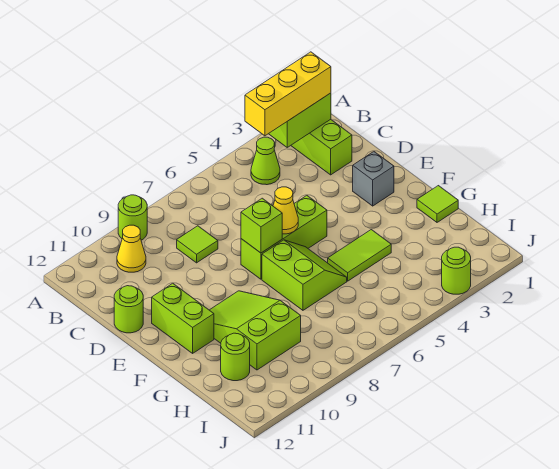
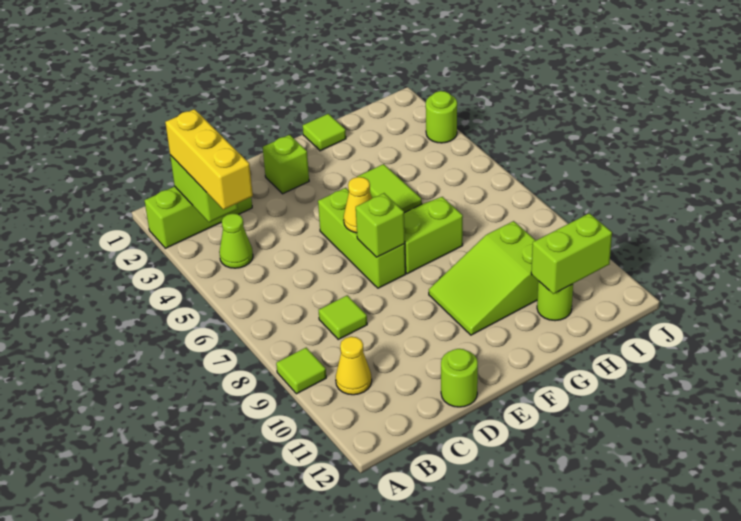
lime 1x1 round brick [118,195,147,240] -> lime 1x1 tile [276,348,326,394]
grey 1x1 brick [353,152,394,206] -> lime 1x1 brick [263,135,309,194]
lime 1x2 brick [152,283,214,353] -> lime 1x2 brick moved to [531,213,612,294]

